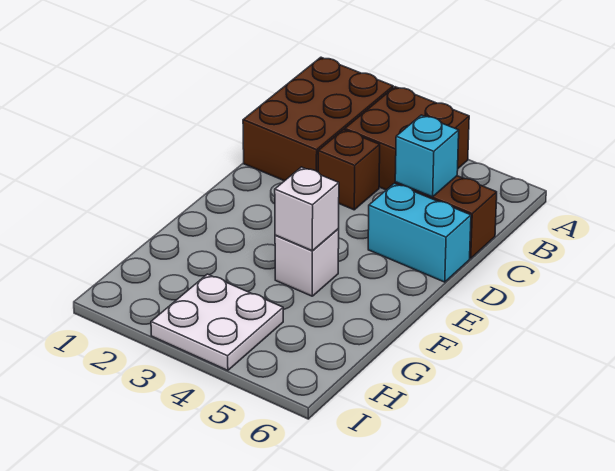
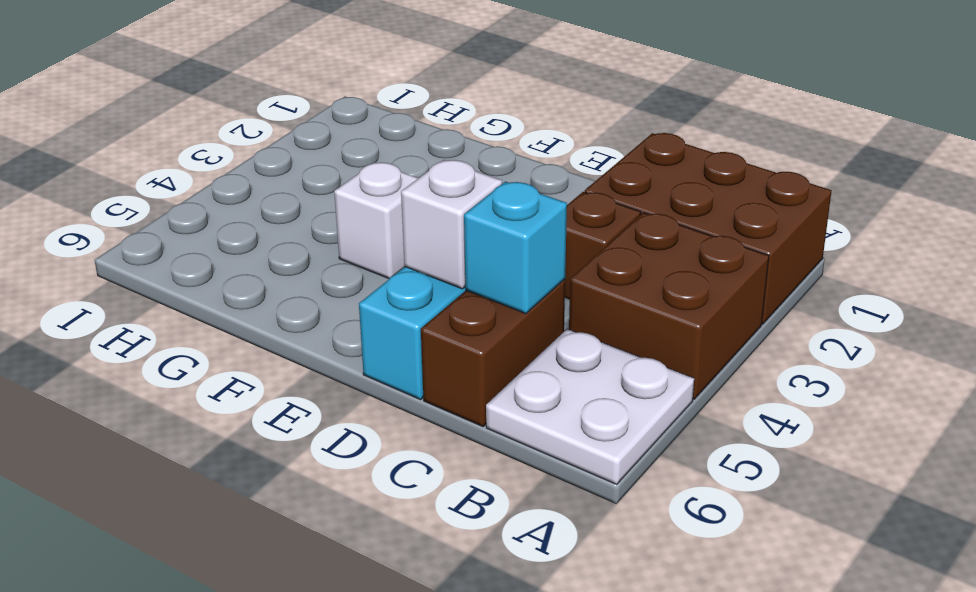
white 1x1 brick [275,167,339,251] -> white 1x1 brick moved to [401,160,502,289]
white 2x2 plate [151,274,283,371] -> white 2x2 plate moved to [486,329,694,484]

